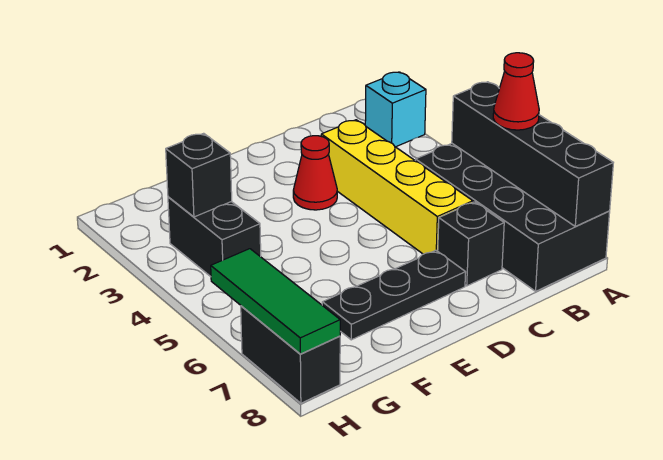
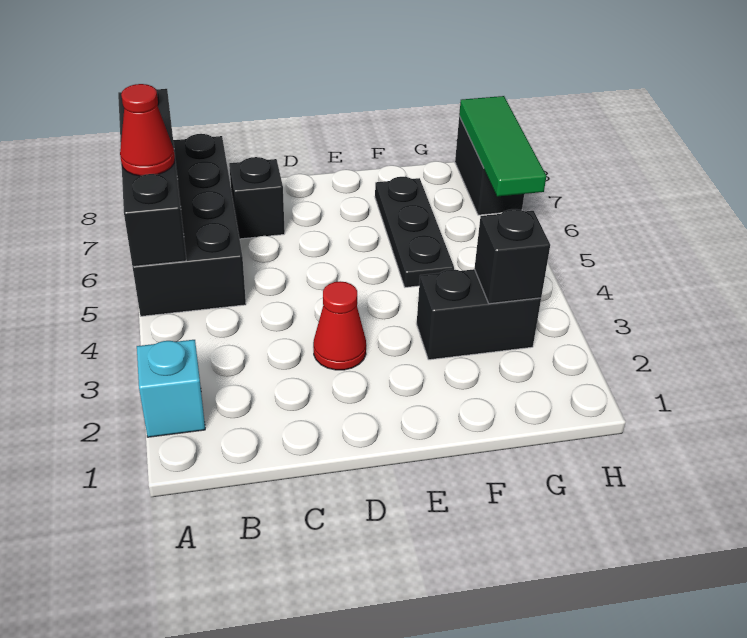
yellow 1x4 brick [321,120,473,254] -> none
black 1x3 plate [322,250,466,340] -> black 1x3 plate turned to [375,177,454,287]
black 1x2 brick [168,197,261,277] -> black 1x2 brick turned to [417,269,541,360]

